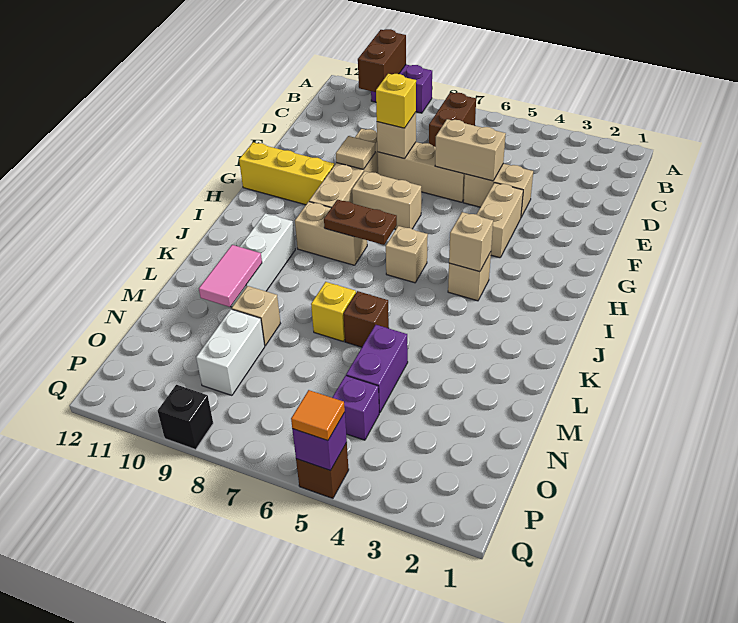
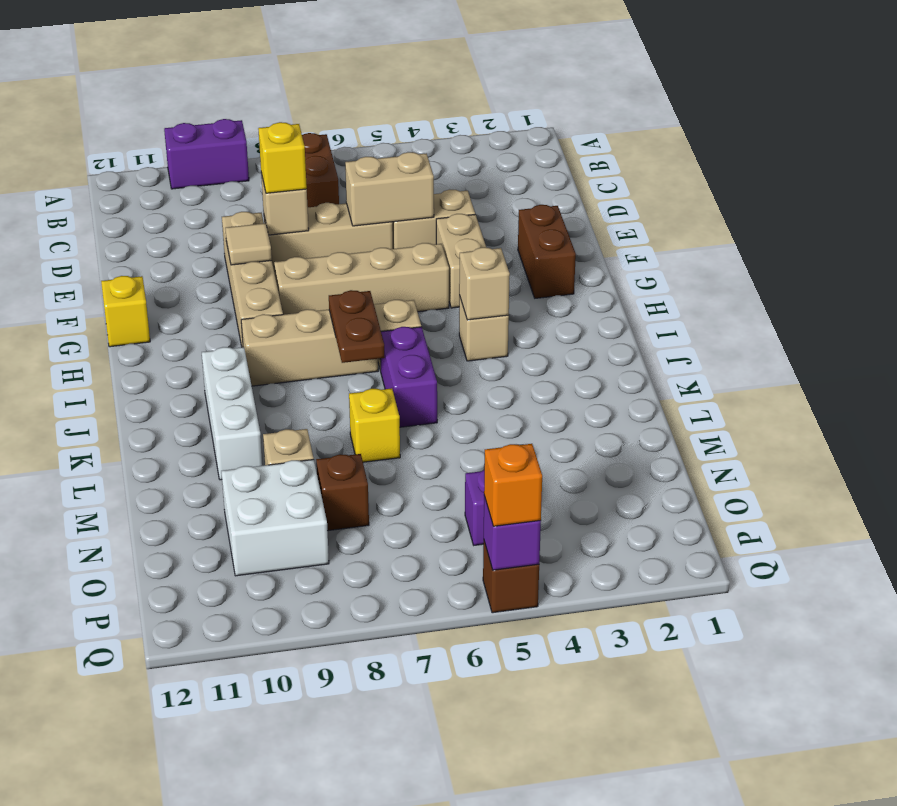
brown 1x2 brick [358,29,406,92] -> brown 1x2 brick moved to [518,205,576,298]
tan 1x2 brick [352,171,421,229] -> tan 1x4 brick [274,243,449,315]
yellow 1x3 brick [239,142,334,205] -> yellow 1x1 brick [101,276,150,347]
brown 1x2 plate [324,200,397,245] -> brown 1x2 plate turned to [329,290,385,363]
tan 1x2 brick [295,202,367,265] -> tan 1x3 brick [241,309,378,386]
brown 1x1 brick [343,291,389,347] -> brown 1x1 brick moved to [316,454,369,531]
pink 1x2 tile [199,245,262,307] -> none
purple 1x2 brick [346,325,408,413] -> purple 1x2 brick moved to [380,327,437,427]
white 1x2 brick [196,309,265,395] -> white 2x2 brick [221,460,329,576]
orange 1x1 tile [291,390,345,441] -> orange 1x1 brick [484,444,542,526]
black 1x1 brick [158,385,213,450] -> none

